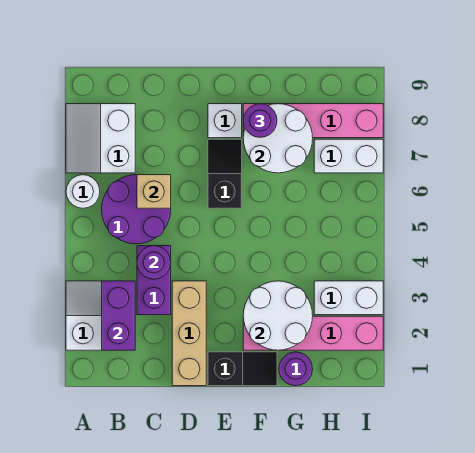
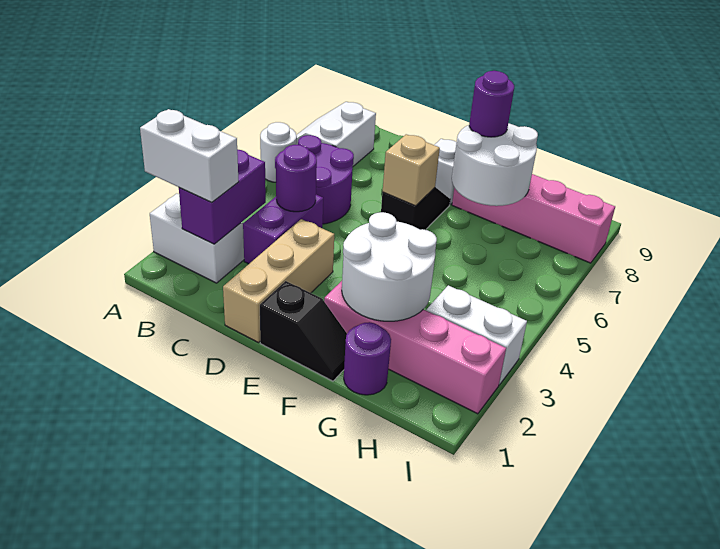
tan 1x1 brick [137,175,171,208] -> tan 1x1 brick moved to [383,134,440,206]
white 1x2 brick [314,139,383,173] -> white 1x2 brick moved to [140,109,239,202]

